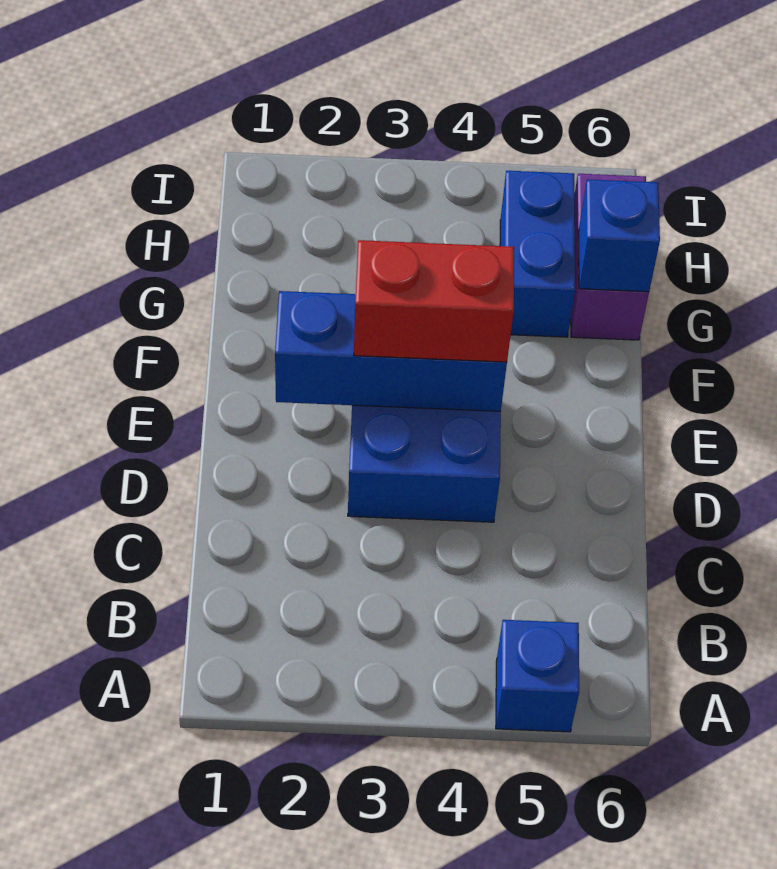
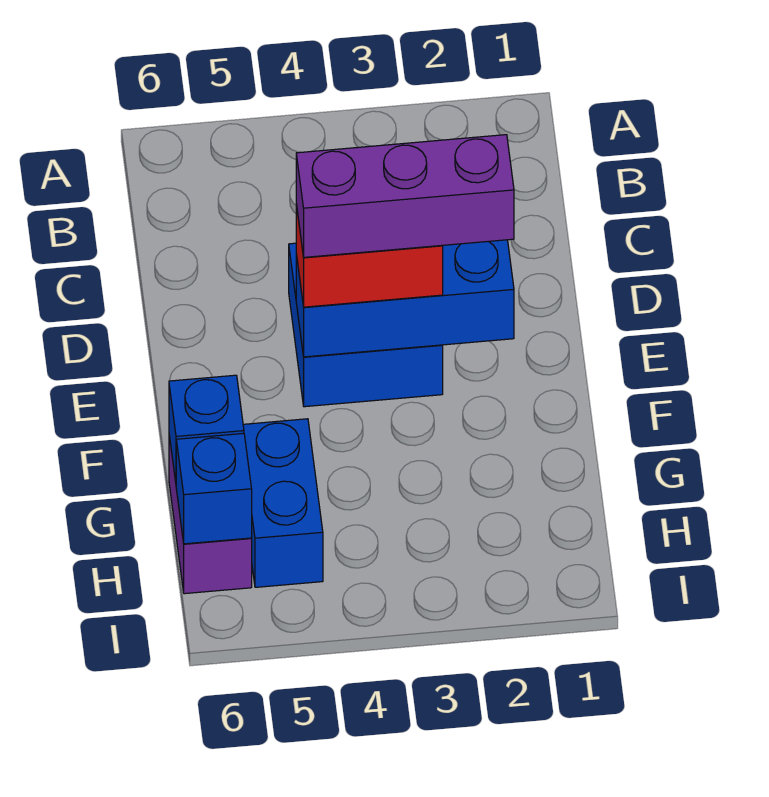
blue 1x1 brick [496,620,579,732] -> blue 1x1 brick moved to [176,433,252,544]
none -> purple 1x3 brick [296,135,514,257]

